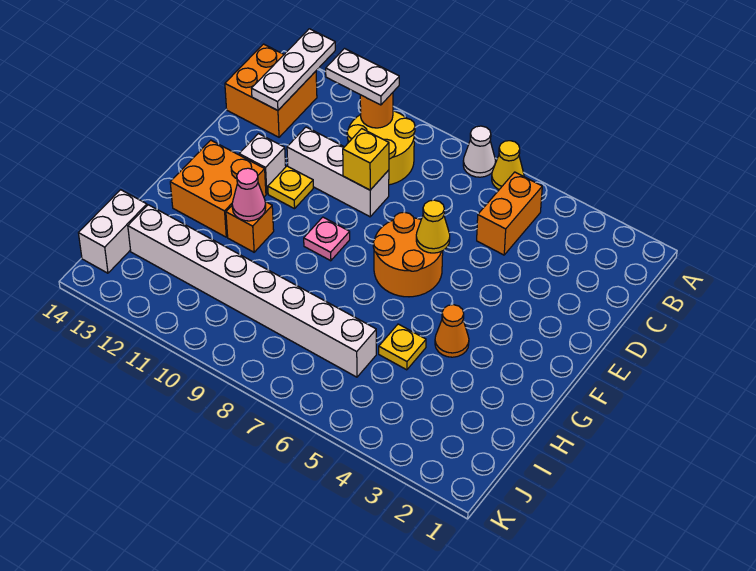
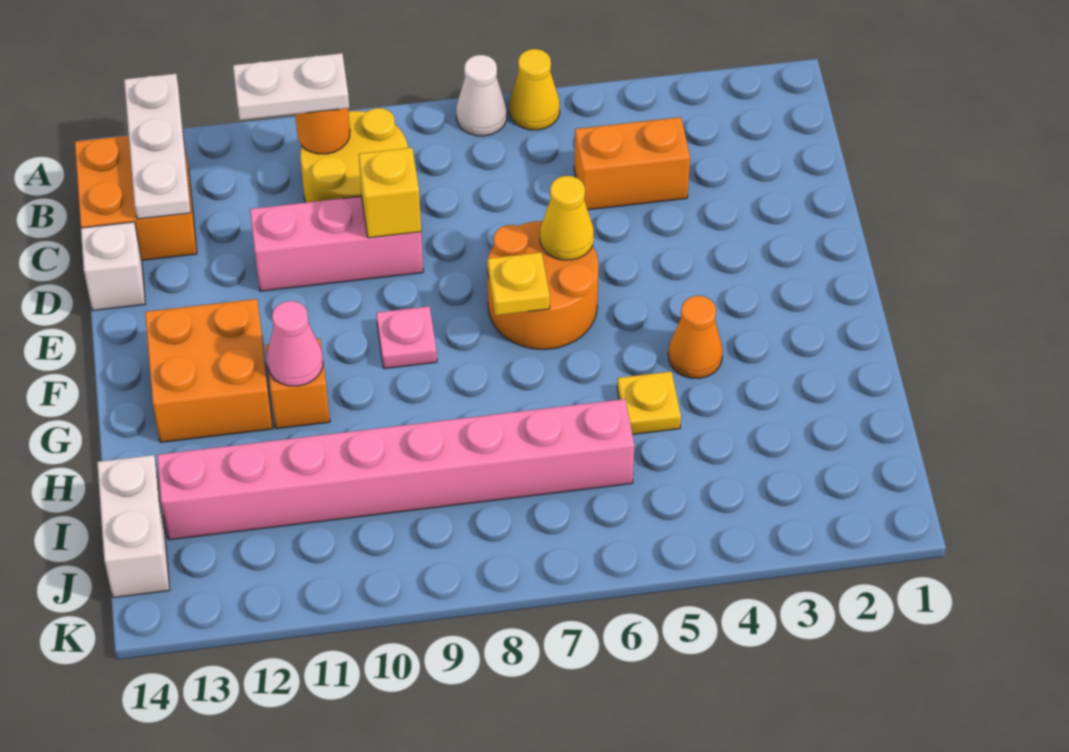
orange 1x2 brick [477,172,542,255] -> orange 1x2 brick turned to [574,117,690,210]
white 1x3 brick [287,127,389,217] -> pink 1x3 brick [250,196,423,291]
yellow 1x1 plate [268,166,313,209] -> yellow 1x1 plate moved to [488,252,550,315]
white 1x1 brick [239,134,286,194] -> white 1x1 brick moved to [81,222,145,311]
white 1x8 brick [128,205,376,377] -> pink 1x8 brick [157,399,634,540]

